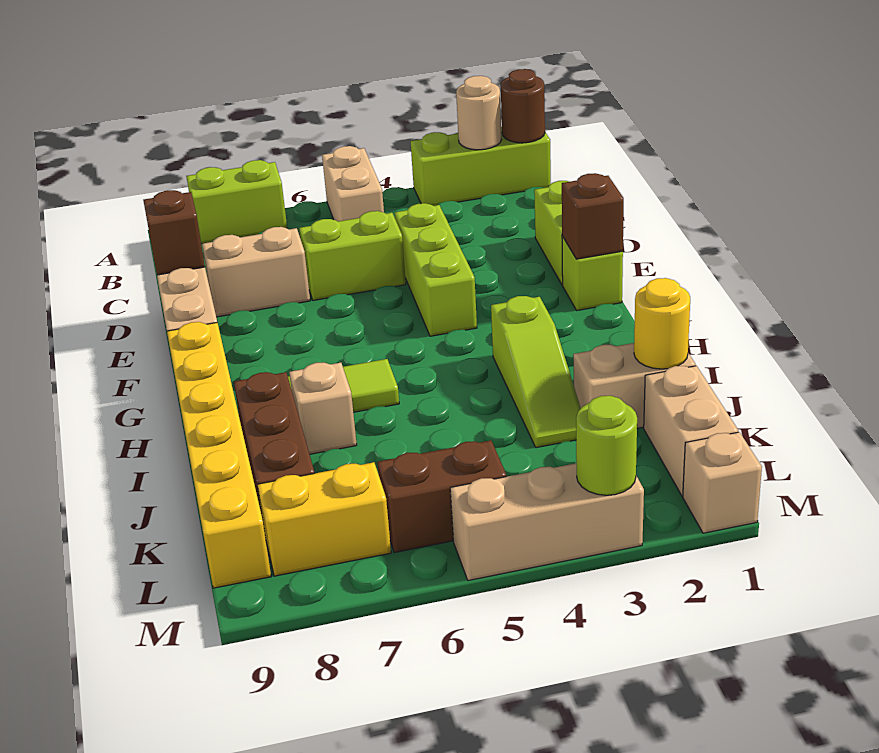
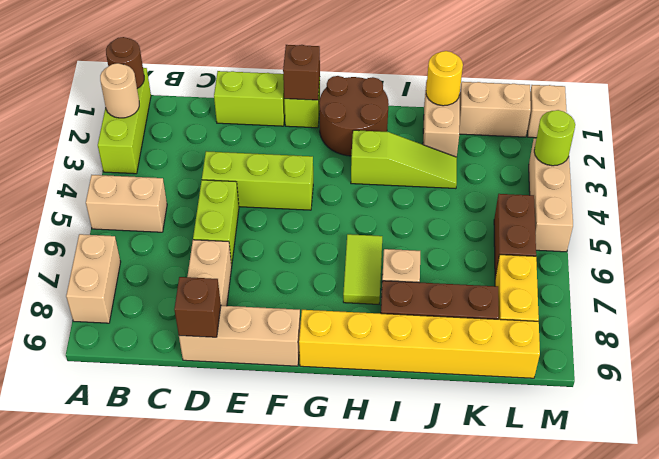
lime 1x2 brick [186,160,287,244] -> tan 1x2 brick [66,234,121,323]
none -> brown 2x2 round brick [319,76,389,156]

